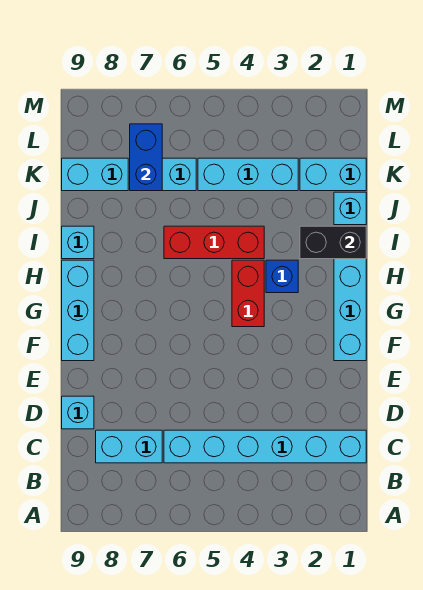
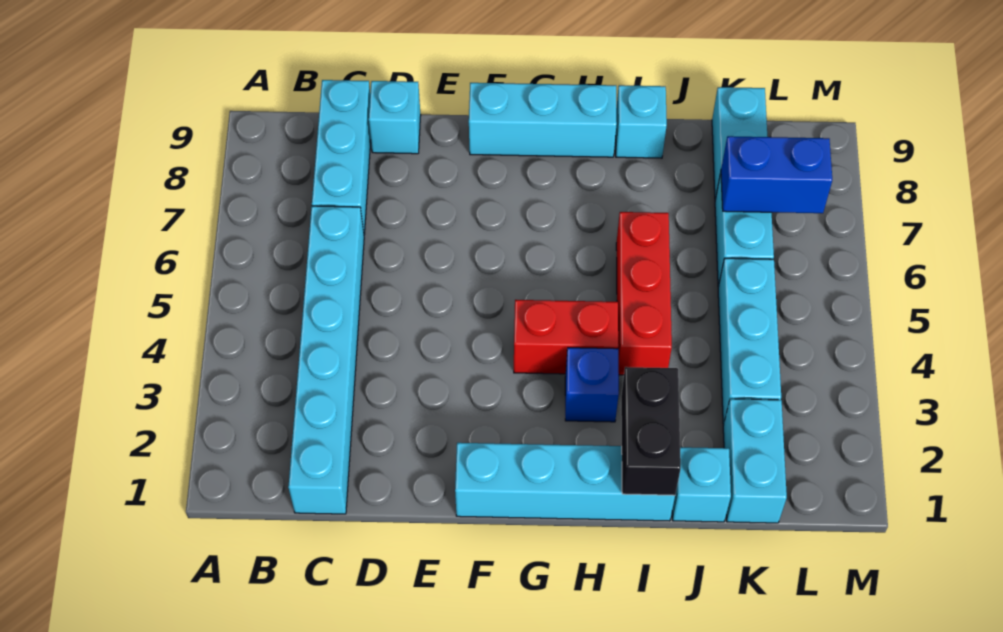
cyan 1x2 brick [96,430,162,463] -> cyan 1x3 brick [312,80,371,234]

